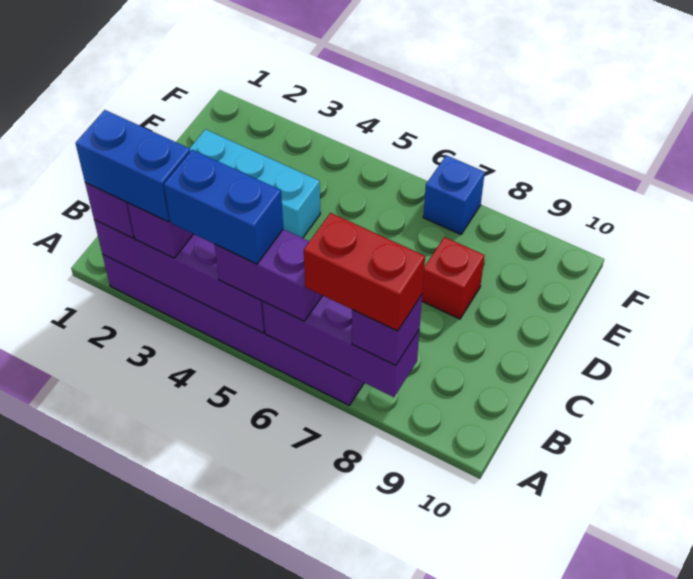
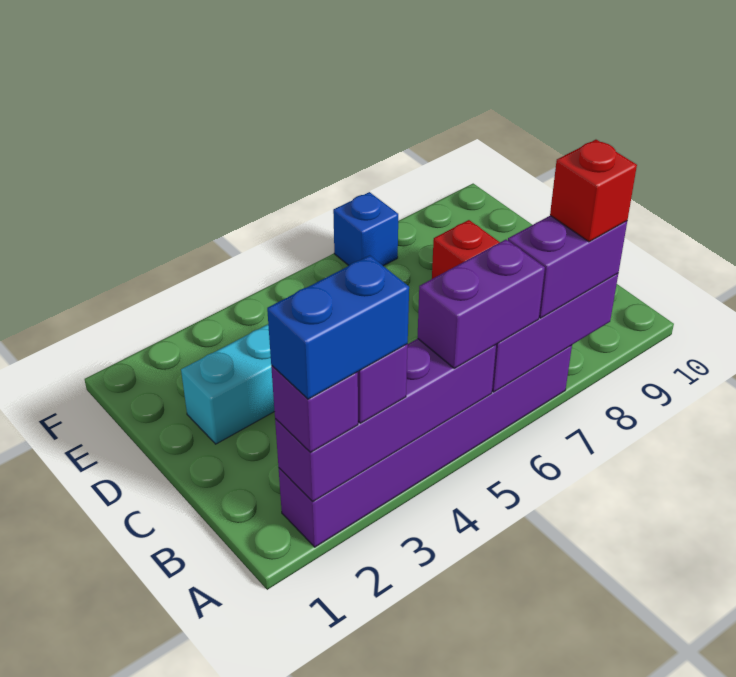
blue 1x2 brick [164,150,283,264] -> none
red 1x2 brick [304,213,425,331] -> red 1x1 brick [550,140,637,242]
purple 1x1 brick [352,295,422,365] -> purple 1x2 brick [508,216,627,318]

